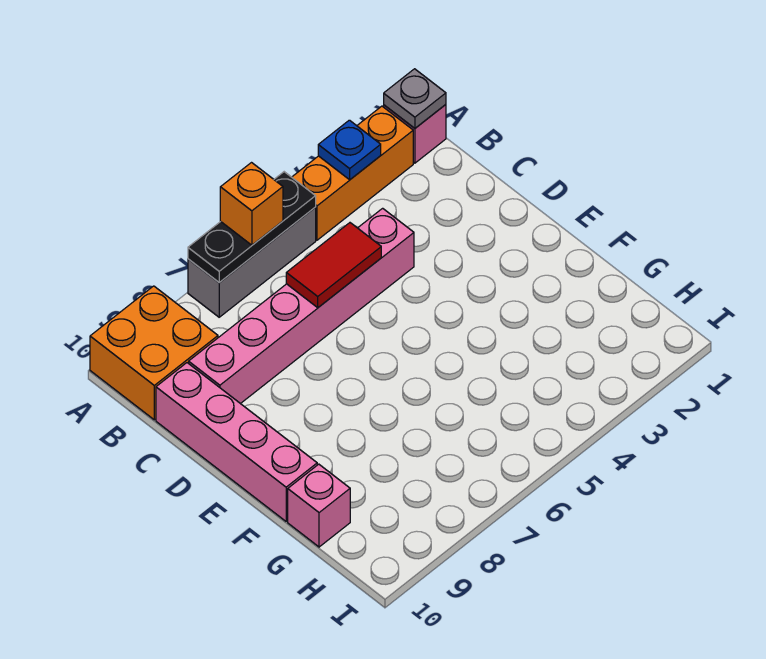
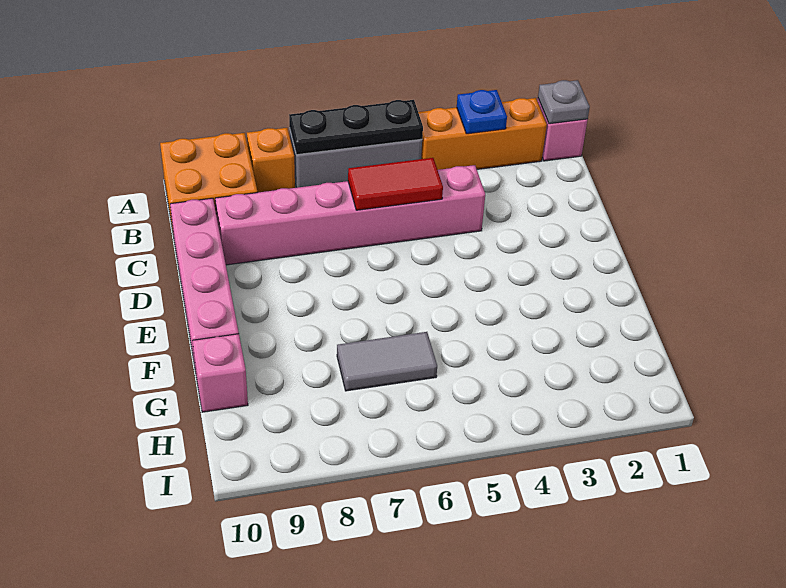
orange 1x1 brick [220,163,283,245] -> orange 1x1 brick moved to [247,128,295,192]
none -> grey 1x2 tile [337,332,437,391]

